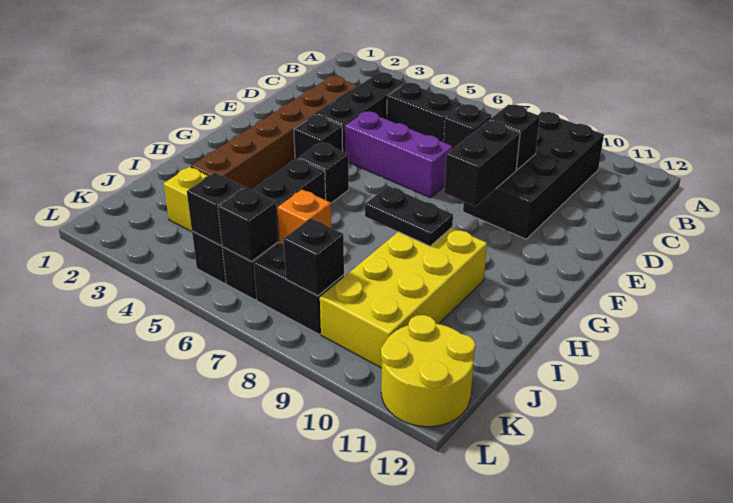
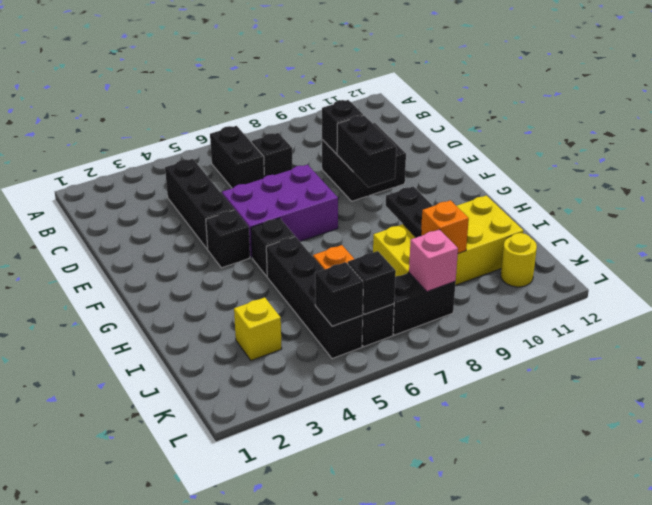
black 2x4 brick [463,112,604,239] -> black 2x2 brick [322,123,406,201]
black 1x2 brick [387,83,462,142] -> black 1x2 brick turned to [210,126,264,188]
brown 1x6 brick [191,75,357,190] -> none
purple 1x3 brick [345,111,452,198] -> purple 2x3 brick [222,165,338,257]
black 1x2 plate [365,186,453,246] -> black 1x2 plate turned to [386,186,433,237]
yellow 2x4 brick [320,227,487,368] -> yellow 2x4 brick turned to [373,195,523,285]
none -> orange 1x1 brick [421,200,469,254]
black 1x1 brick [283,218,344,296] -> pink 1x1 brick [409,230,458,292]
yellow 2x2 round brick [381,315,475,427] -> yellow 1x1 round brick [501,233,537,287]

